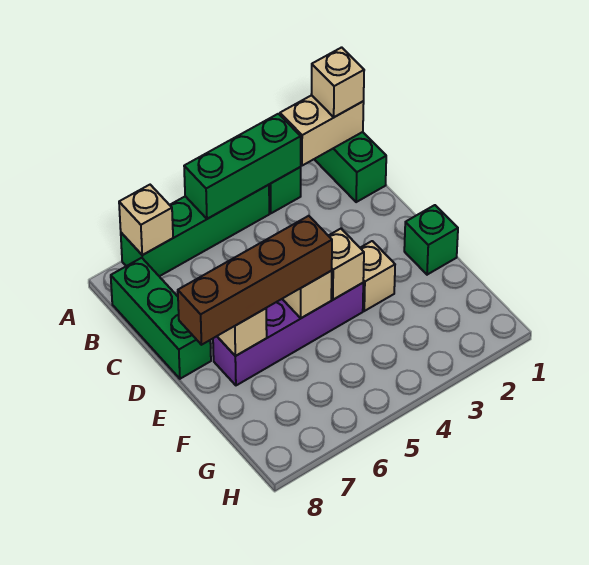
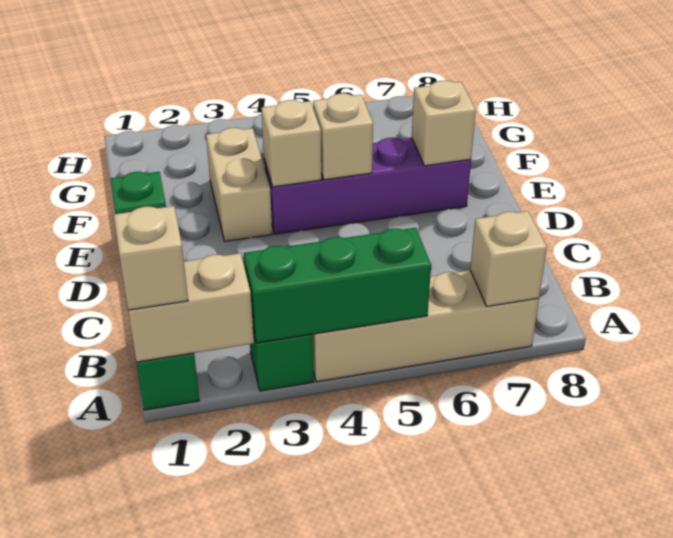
green 1x4 brick [121,185,269,276] -> tan 1x4 brick [312,270,539,382]
green 1x3 brick [111,258,211,379] -> none
tan 1x1 brick [361,241,395,311] -> tan 1x2 brick [206,128,272,241]
brown 1x4 brick [178,216,332,345] -> none

